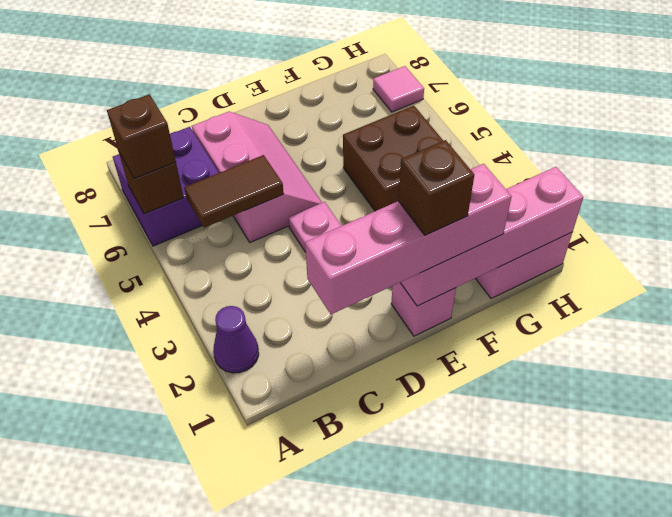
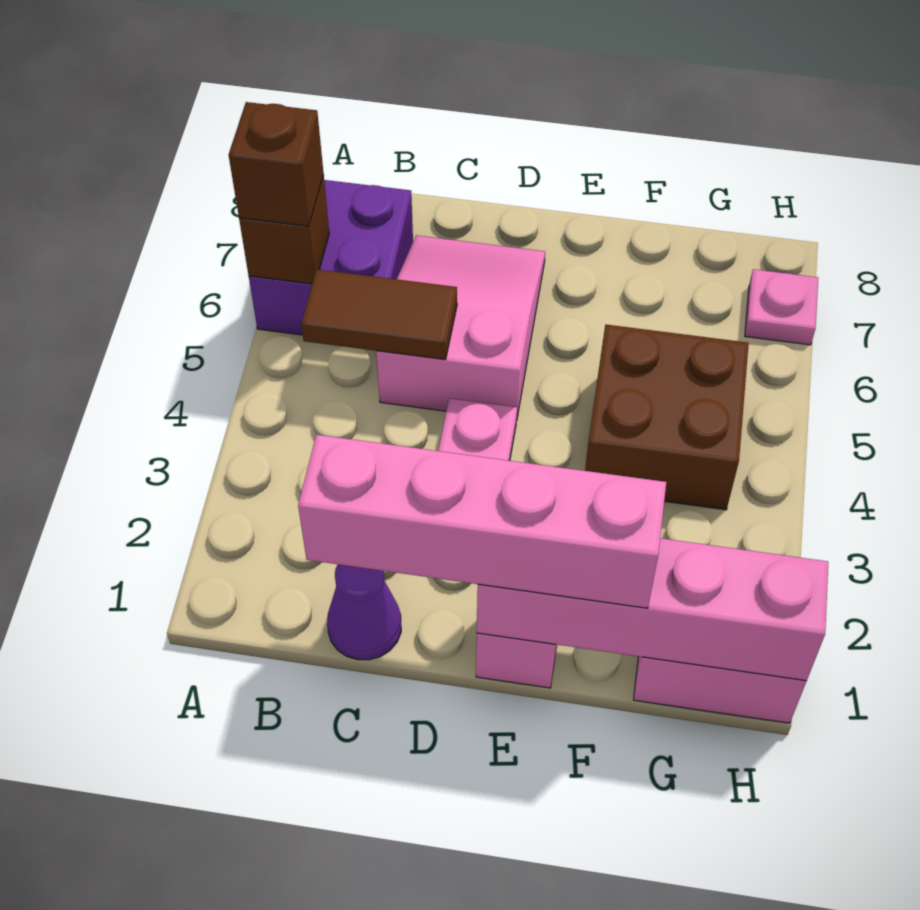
purple 1x1 cone [213,306,259,373] -> purple 1x1 cone moved to [327,564,401,660]
pink 2x3 slope [192,112,322,243] -> pink 2x3 slope turned to [376,235,545,417]
brown 1x1 brick [398,140,474,235] -> none
pink 1x1 tile [373,66,424,112] -> pink 1x1 plate [745,269,818,345]

